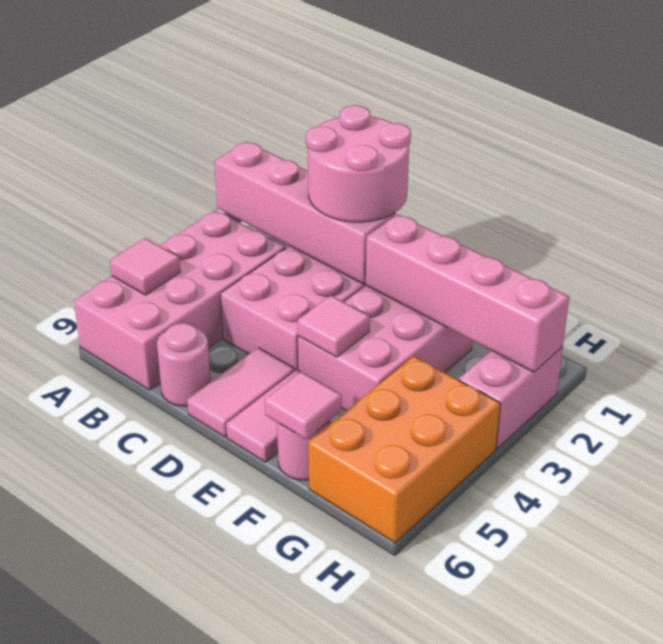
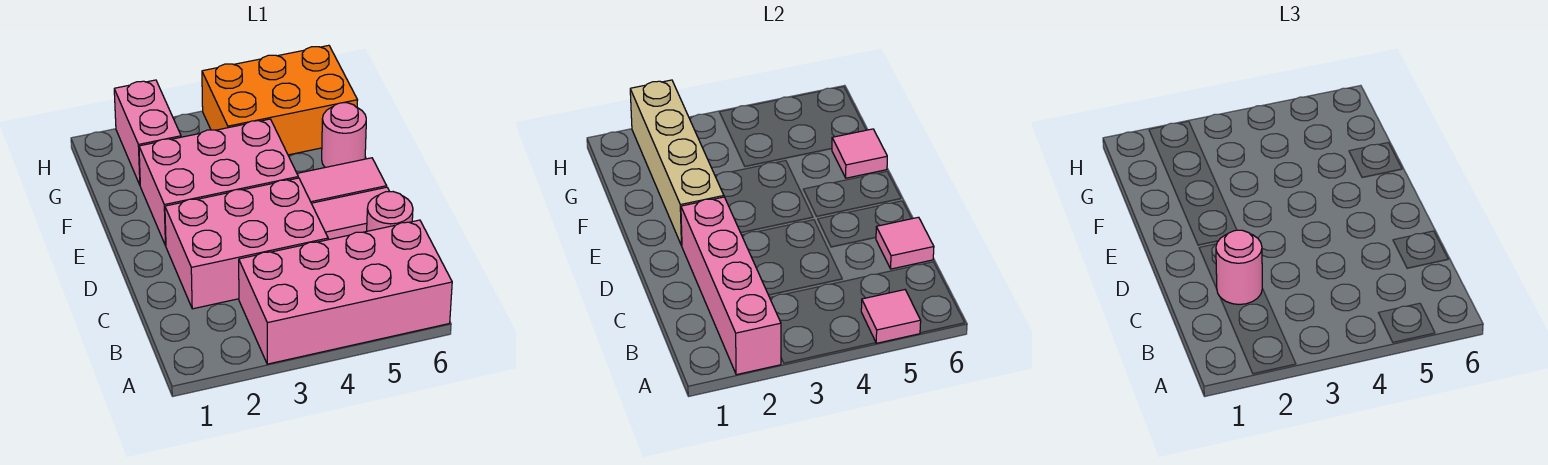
pink 2x2 round brick [306,105,411,222] -> pink 1x1 round brick [1216,230,1262,304]
pink 1x4 brick [366,214,569,372] -> tan 1x4 brick [630,80,724,246]
pink 1x1 tile [298,296,370,357] -> pink 1x1 tile moved to [876,217,934,269]
pink 1x2 brick [459,347,563,449] -> pink 1x2 brick turned to [114,80,181,185]

